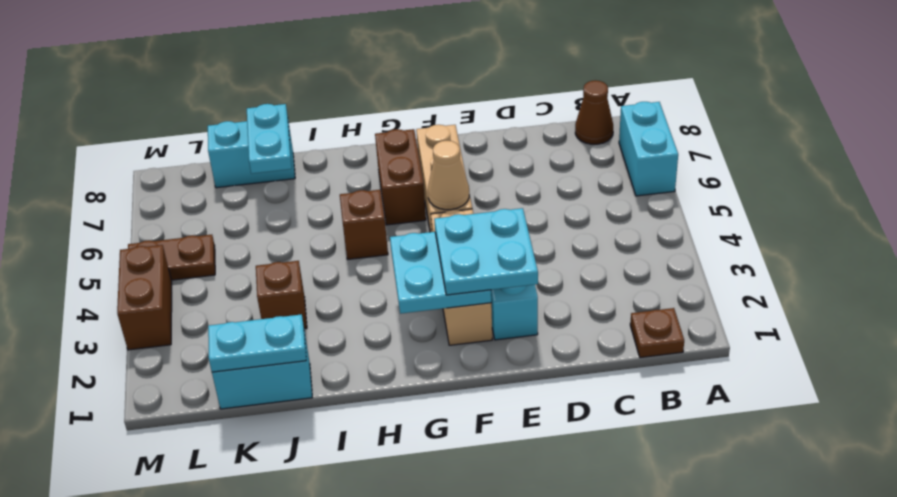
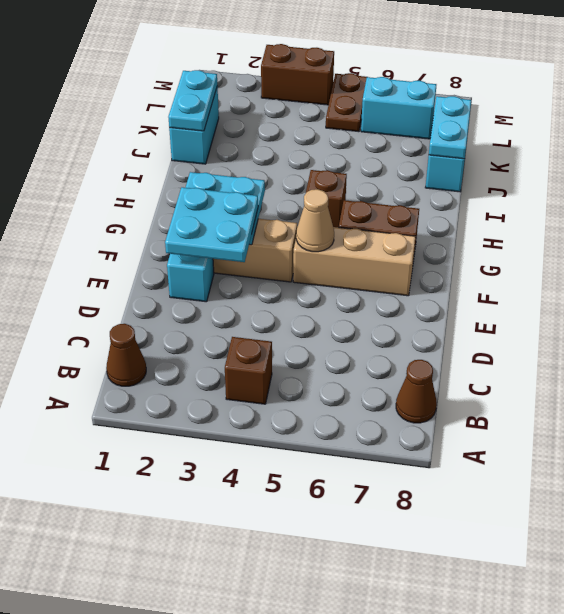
cyan 1x2 brick [619,102,678,196] -> cyan 1x2 brick moved to [361,77,436,139]
brown 1x1 plate [630,308,684,358] -> brown 1x1 cone [106,324,146,386]
brown 1x1 brick [256,261,307,329] -> brown 1x1 brick moved to [225,337,272,404]
cyan 1x2 plate [247,104,292,174] -> cyan 1x2 plate turned to [429,96,471,159]

